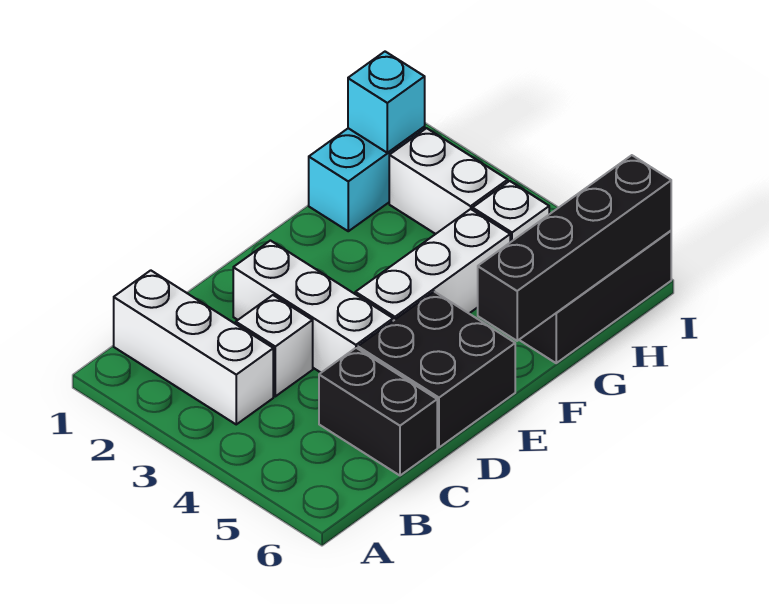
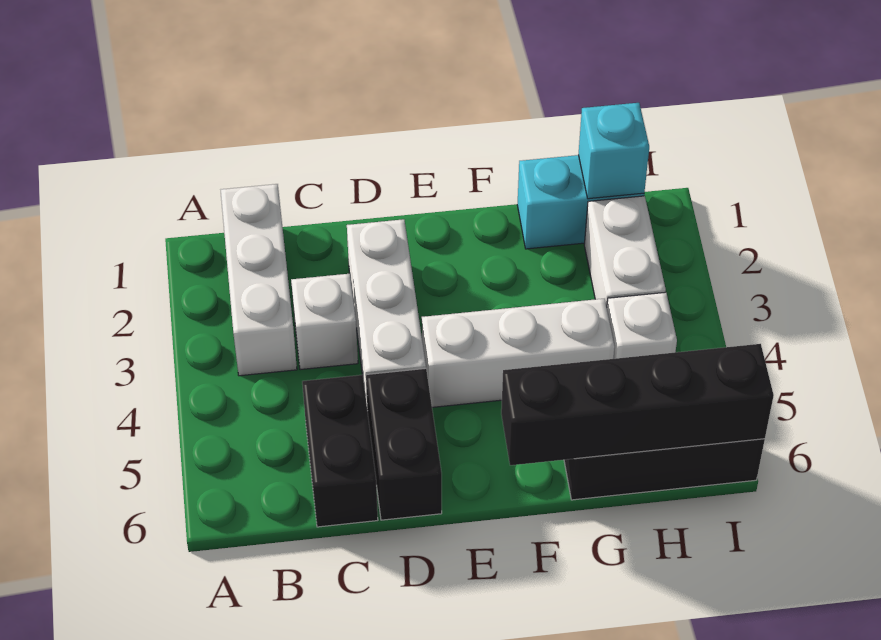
black 2x2 brick [358,292,515,447] -> black 1x2 brick [366,368,442,520]

